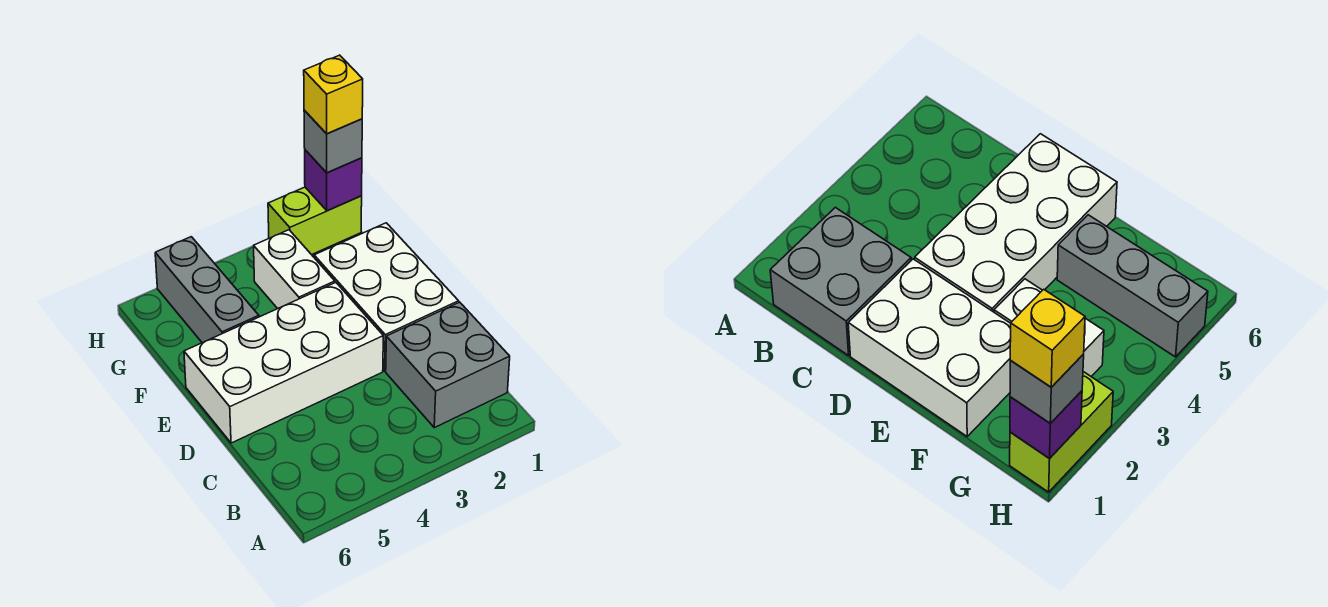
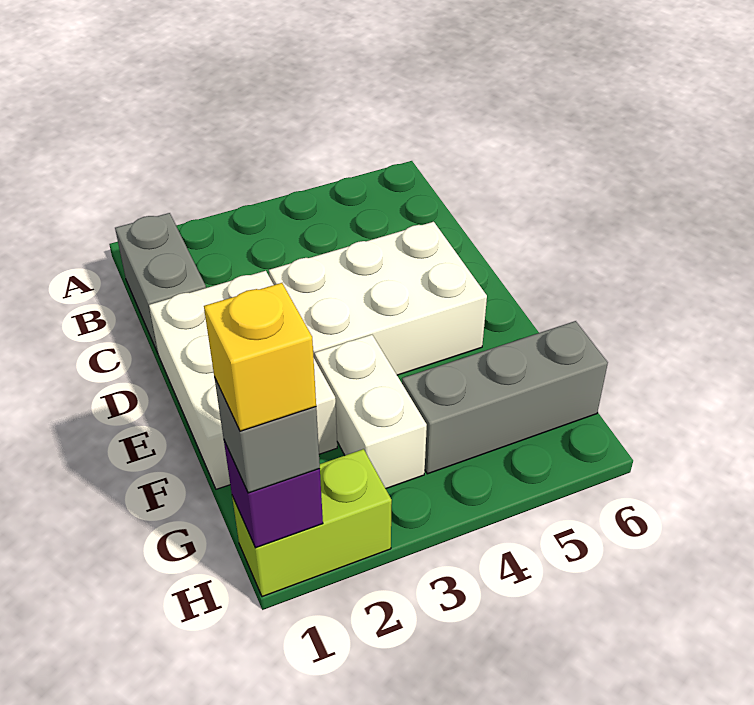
grey 2x2 brick [386,302,510,428] -> grey 1x2 brick [115,213,206,353]
white 2x4 brick [184,283,383,443] -> white 2x3 brick [269,222,487,375]
grey 1x3 brick [155,237,259,343] -> grey 1x3 brick turned to [402,321,608,474]

